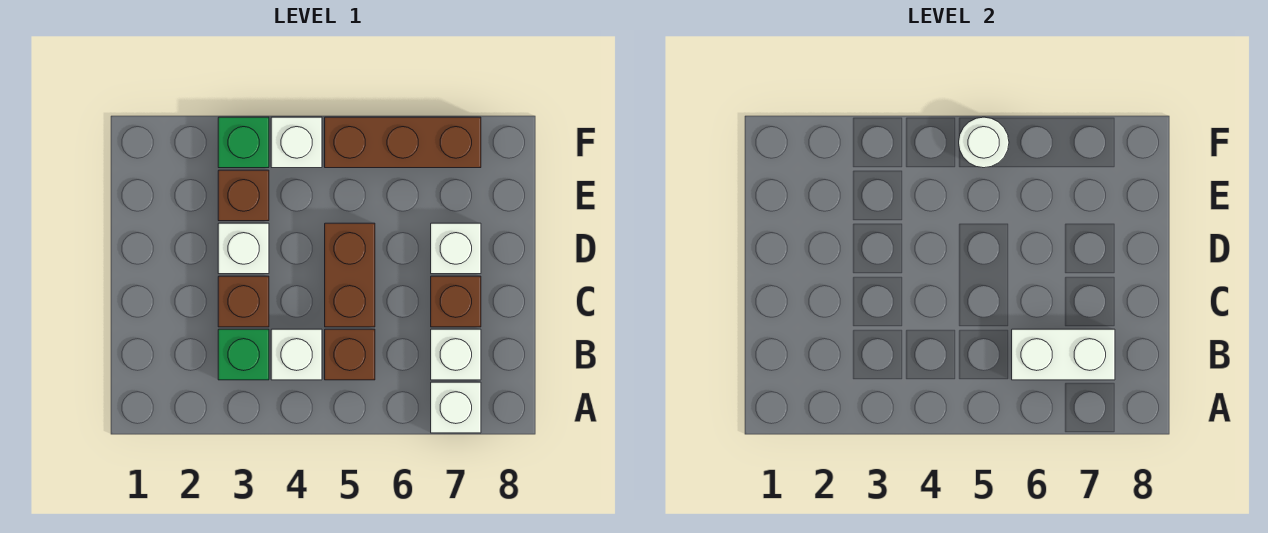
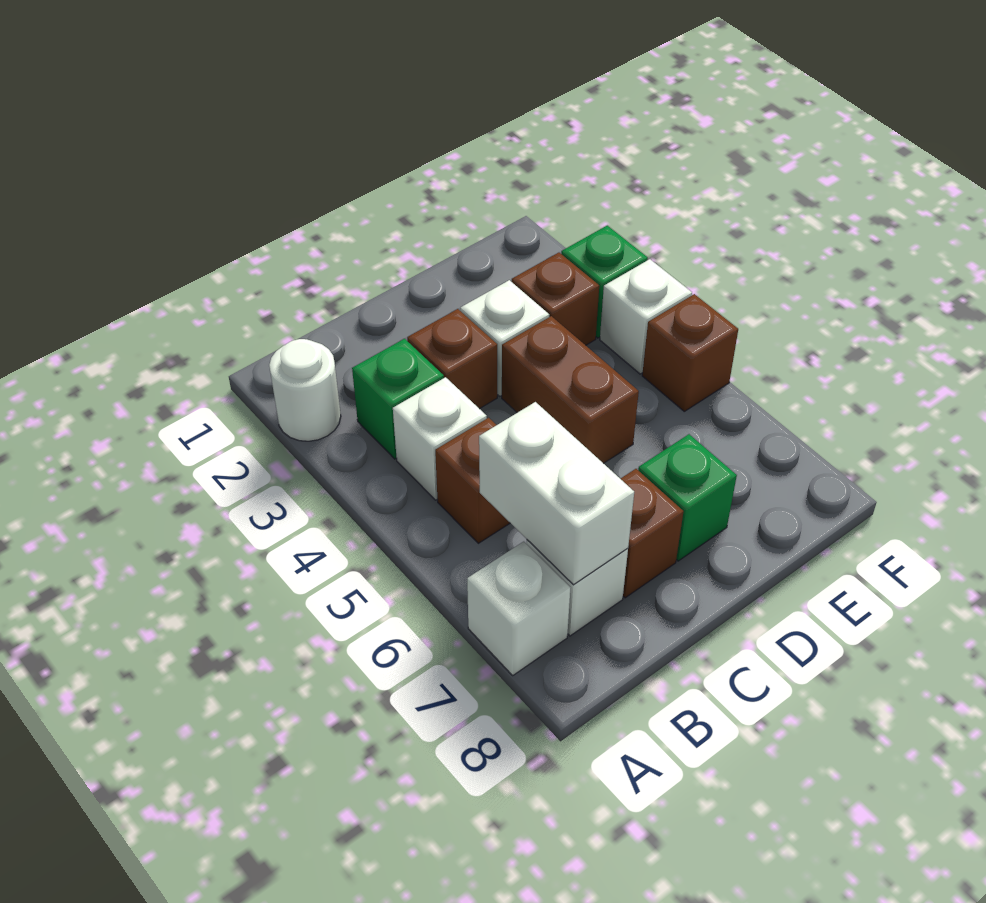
brown 1x2 brick [325,223,375,327] -> brown 1x2 brick turned to [502,316,639,463]
white 1x1 brick [431,223,481,274] -> green 1x1 brick [638,434,737,561]
brown 1x3 brick [325,117,481,168] -> brown 1x1 brick [642,294,738,411]
white 1x1 round brick [959,117,1009,168] -> white 1x1 round brick moved to [269,339,341,441]

